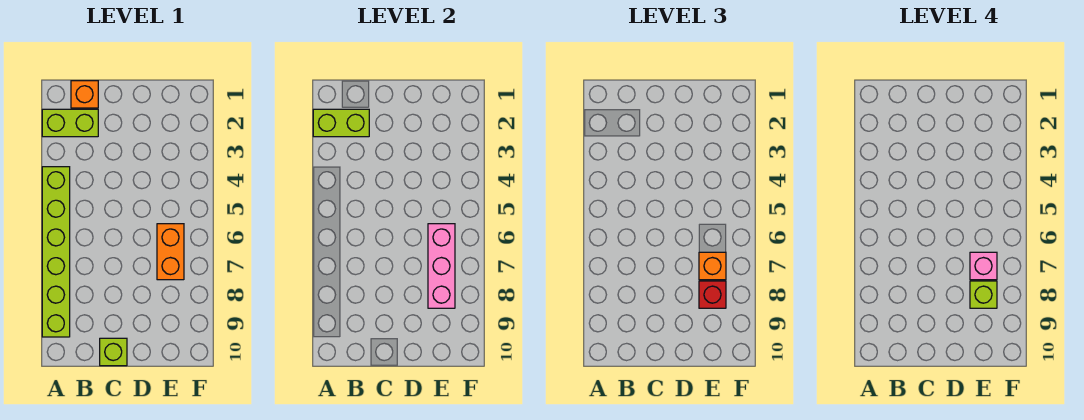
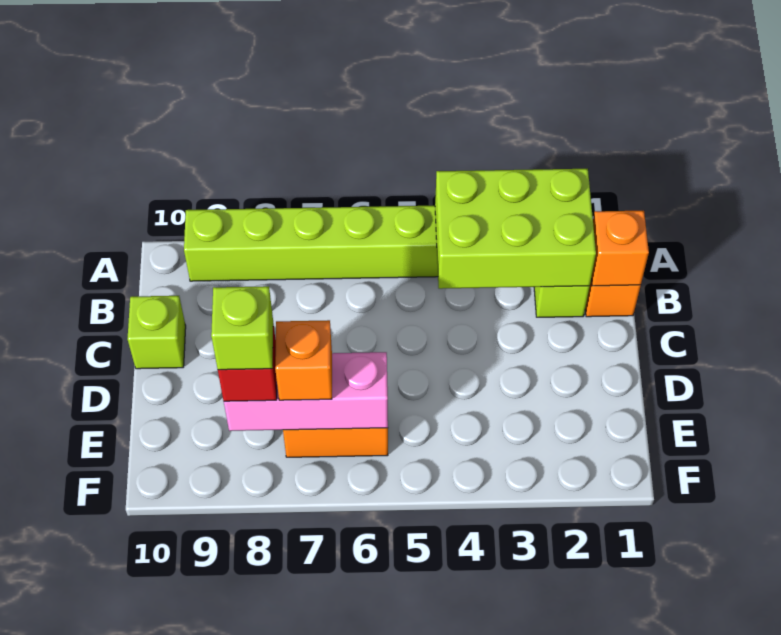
lime 1x2 brick [313,109,369,137] -> lime 2x3 brick [435,169,596,289]
none -> orange 1x1 brick [591,211,649,286]
pink 1x1 brick [970,252,997,280] -> none

